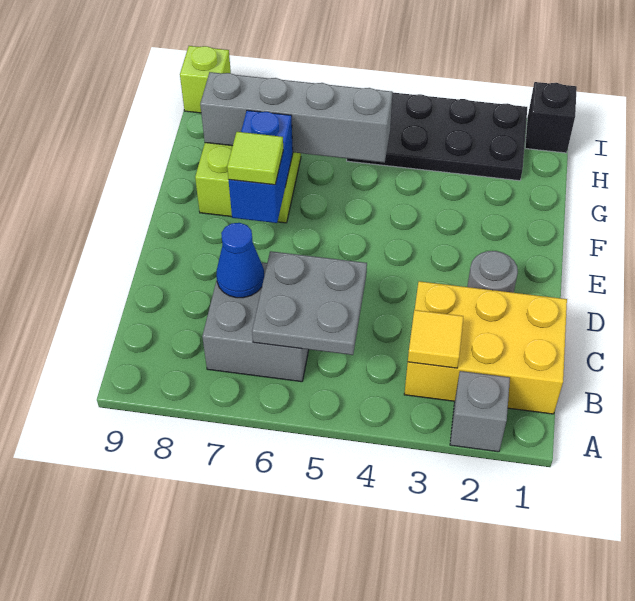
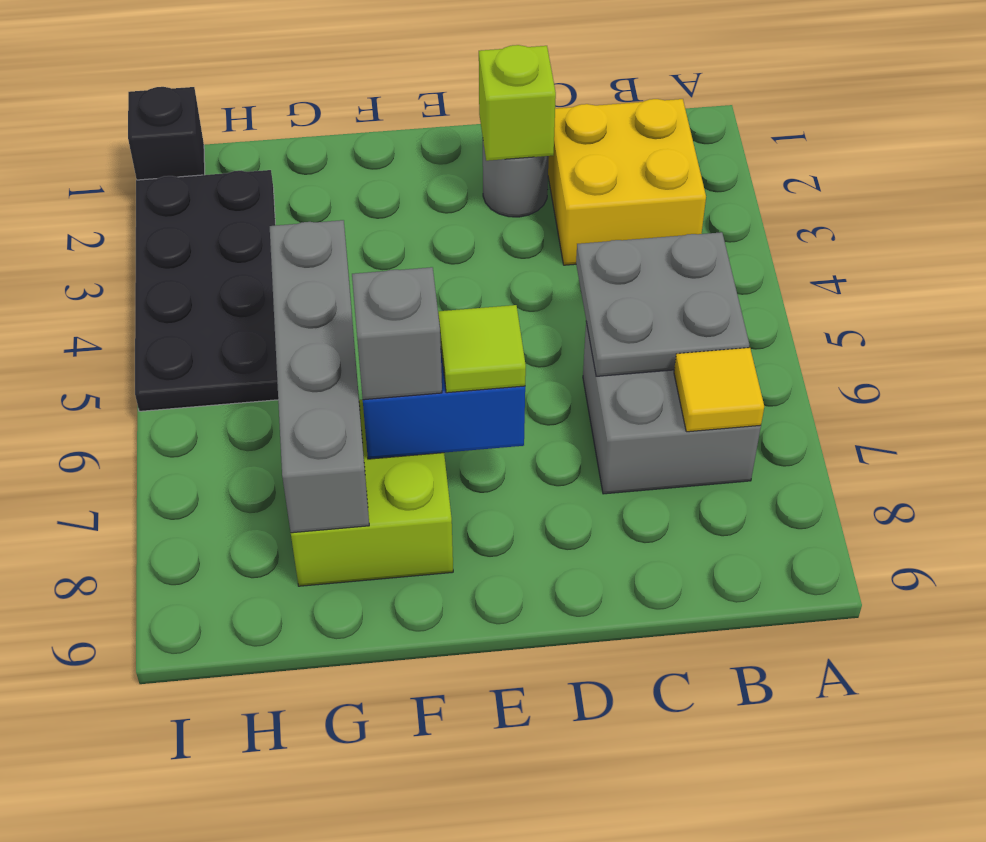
grey 1x1 brick [450,371,510,452] -> grey 1x1 brick moved to [352,267,442,400]
yellow 2x3 brick [404,281,567,414] -> yellow 2x2 brick [548,99,706,265]
yellow 1x1 tile [408,310,463,368] -> yellow 1x1 tile moved to [674,348,764,432]
blue 1x1 cone [216,223,264,298] -> none
lime 1x1 brick [180,46,231,113] -> lime 1x1 brick moved to [479,45,556,161]

